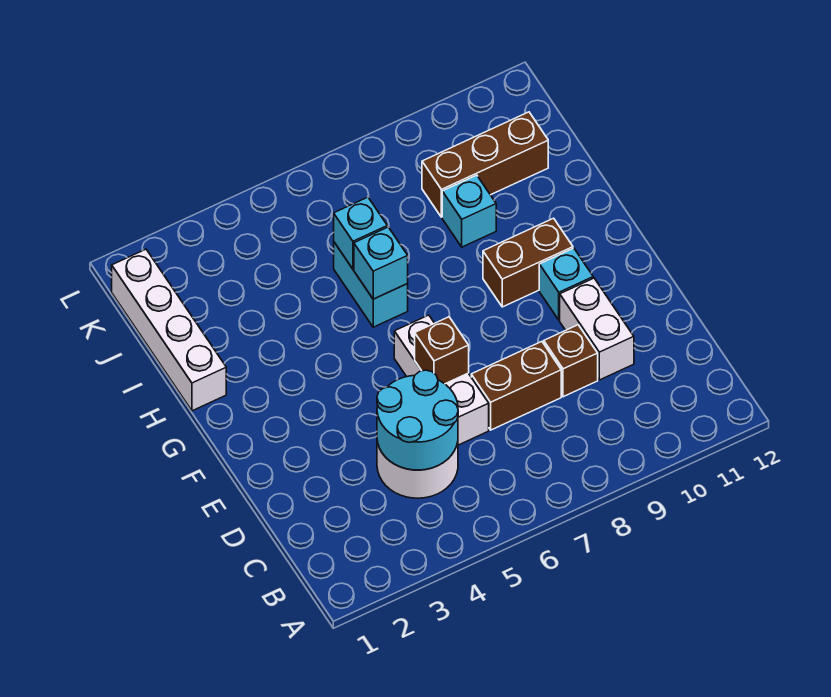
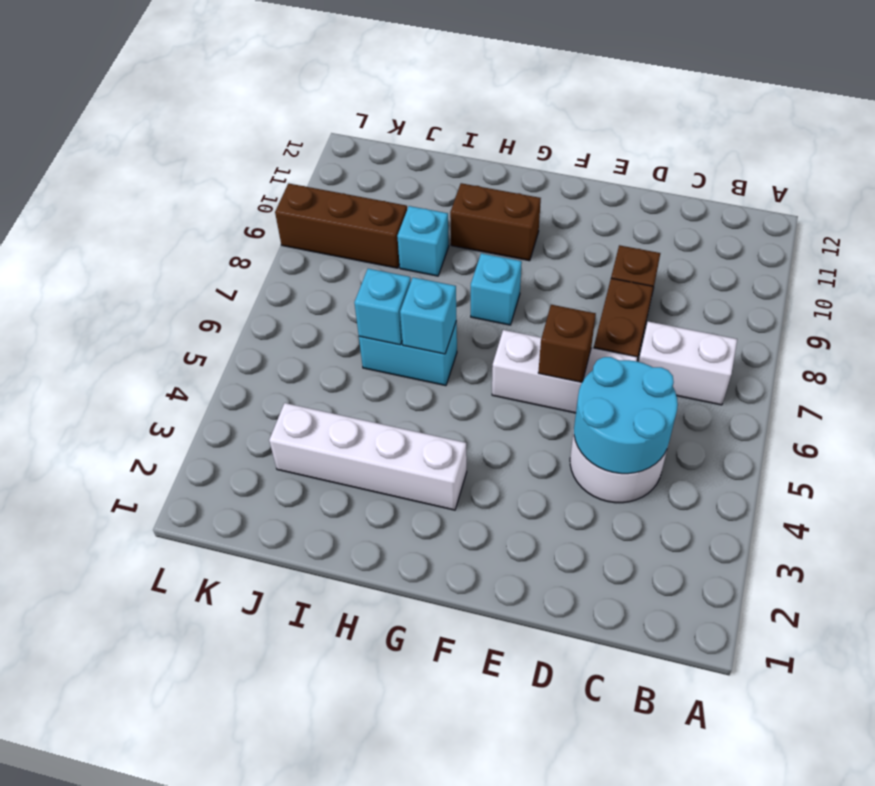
white 1x2 brick [560,278,634,380] -> white 1x2 brick moved to [639,322,737,405]
cyan 1x1 brick [539,248,593,320] -> cyan 1x1 brick moved to [471,253,522,325]
brown 1x2 brick [483,218,573,307] -> brown 1x2 brick turned to [450,183,541,261]
white 1x4 brick [112,249,226,411] -> white 1x4 brick moved to [269,403,467,510]
brown 1x3 brick [422,112,548,217] -> brown 1x3 brick turned to [275,183,407,268]

